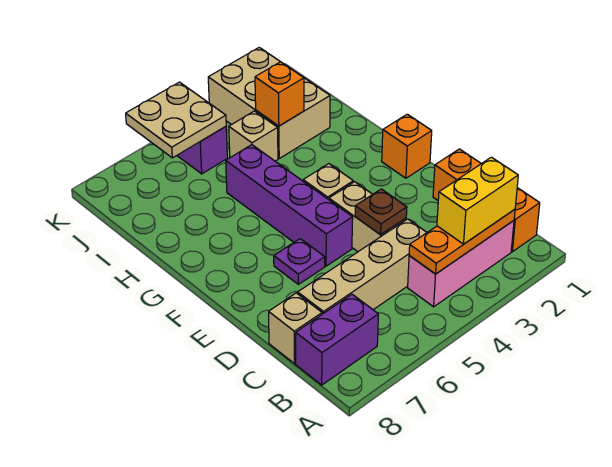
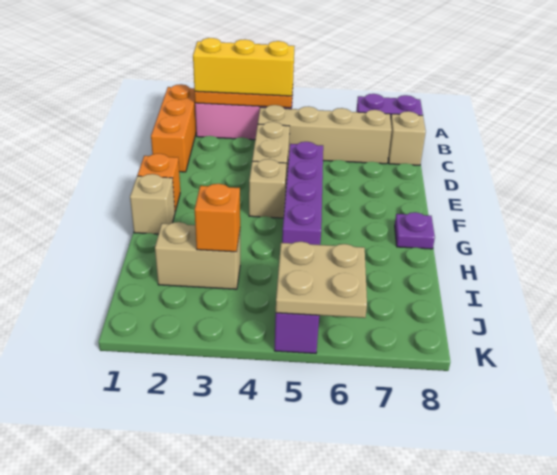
yellow 1x2 brick [437,157,518,244] -> yellow 1x3 brick [193,38,294,96]
brown 1x1 plate [355,189,407,235] -> none
purple 1x1 plate [274,239,325,284] -> purple 1x1 plate moved to [395,212,435,249]
tan 2x3 brick [208,47,330,158] -> tan 1x2 brick [155,222,240,289]
tan 1x1 brick [229,111,278,161] -> tan 1x1 brick moved to [130,174,175,234]

